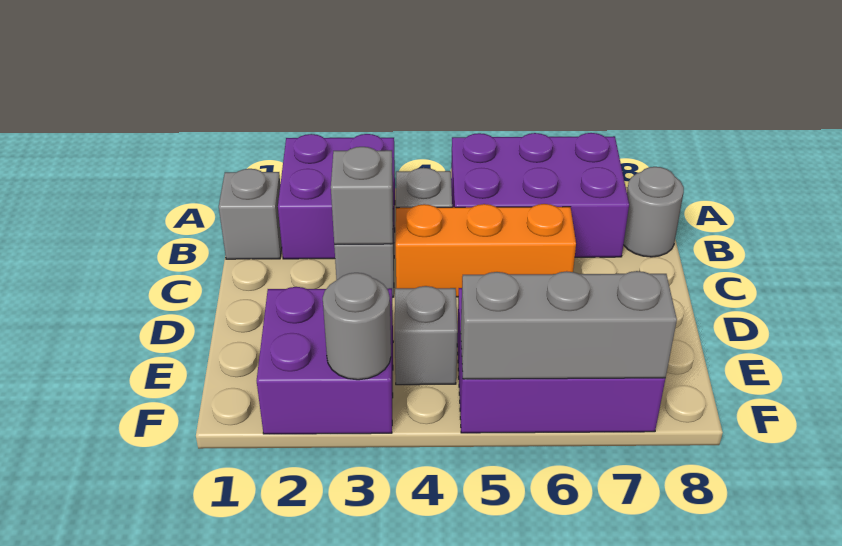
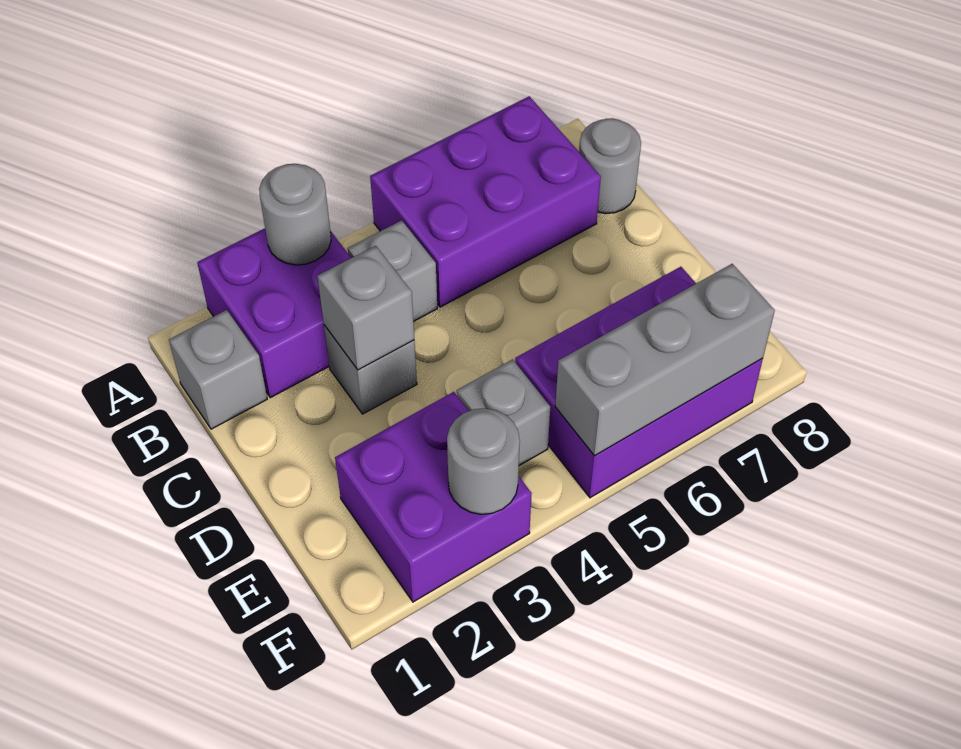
none -> grey 1x1 round brick [259,164,331,265]
orange 1x3 brick [396,204,576,297] -> none

